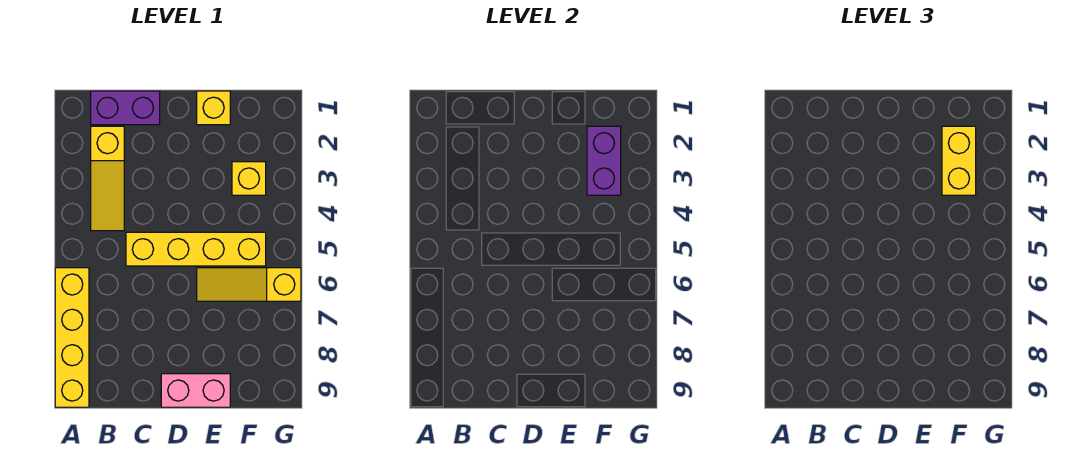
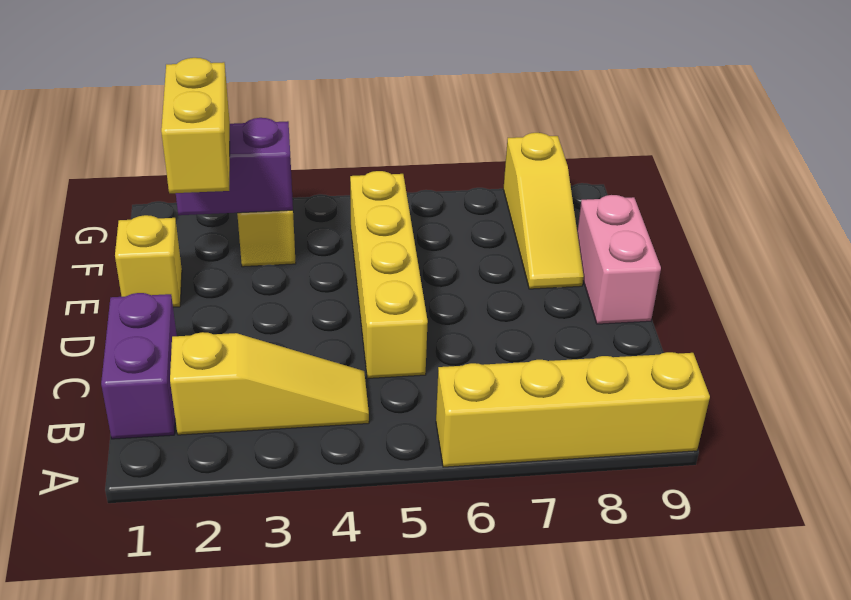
yellow 1x3 slope [197,268,301,301] -> yellow 1x3 slope moved to [503,133,584,289]
yellow 1x2 brick [942,126,976,195] -> yellow 1x2 brick turned to [161,58,230,193]

